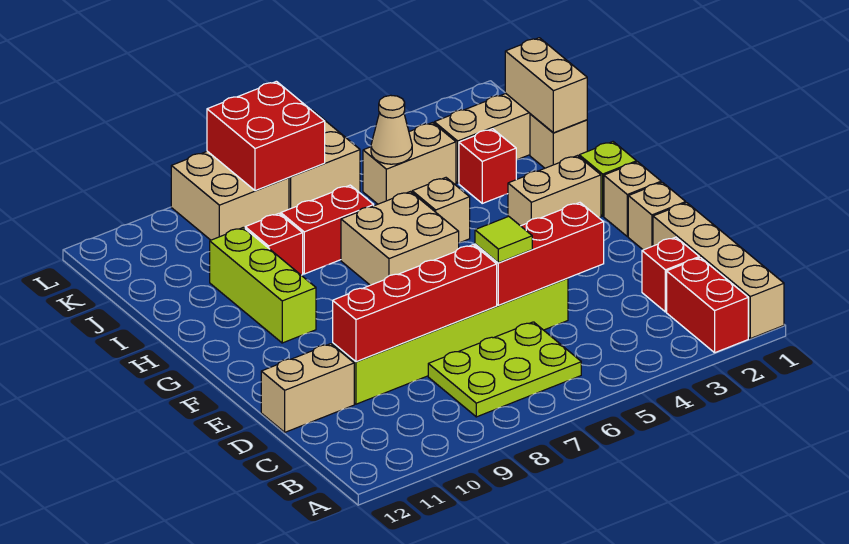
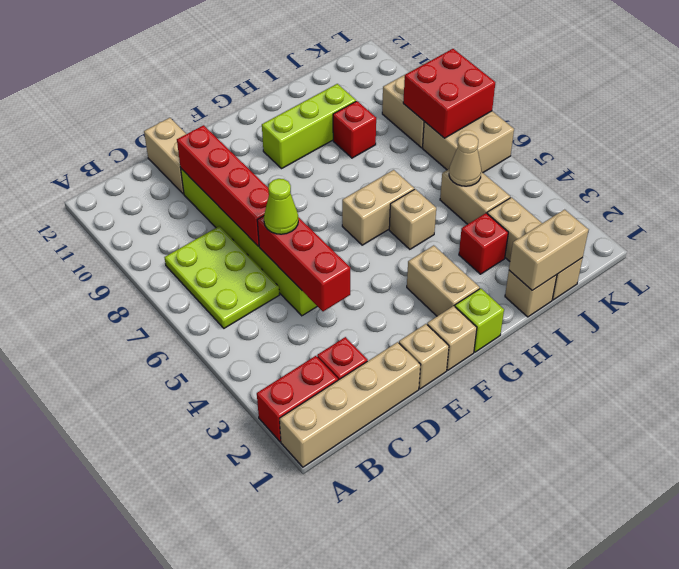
lime 1x1 tile [475,216,532,263] -> lime 1x1 cone [264,179,298,234]
tan 2x2 brick [341,192,459,285] -> tan 1x2 brick [342,170,414,245]
red 1x2 brick [281,185,374,274] -> none

